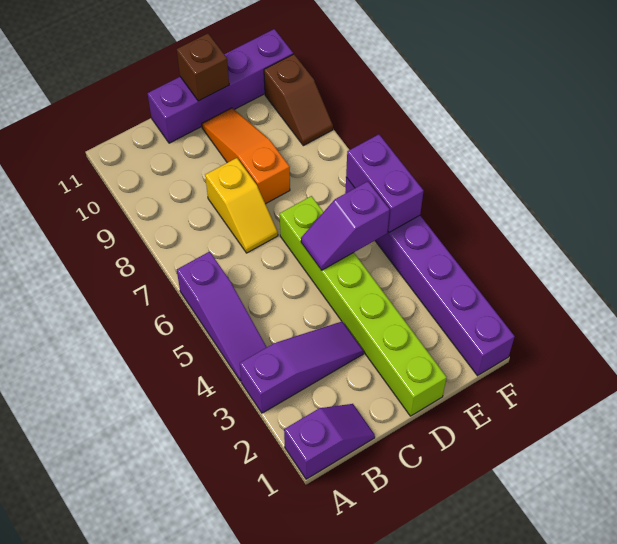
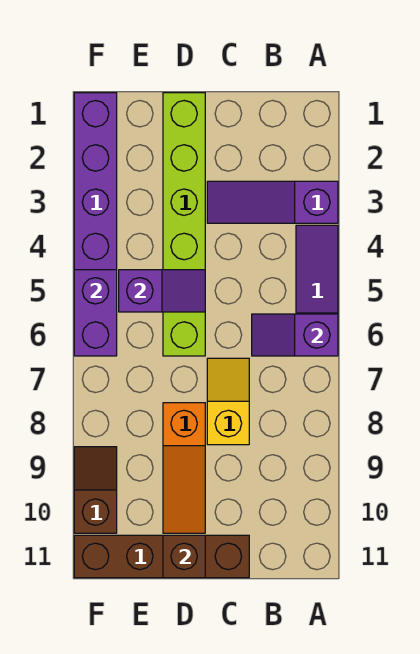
purple 1x2 slope [284,404,375,479] -> purple 1x2 slope moved to [252,314,338,356]
purple 1x4 brick [147,29,293,143] -> brown 1x4 brick [74,535,249,578]

